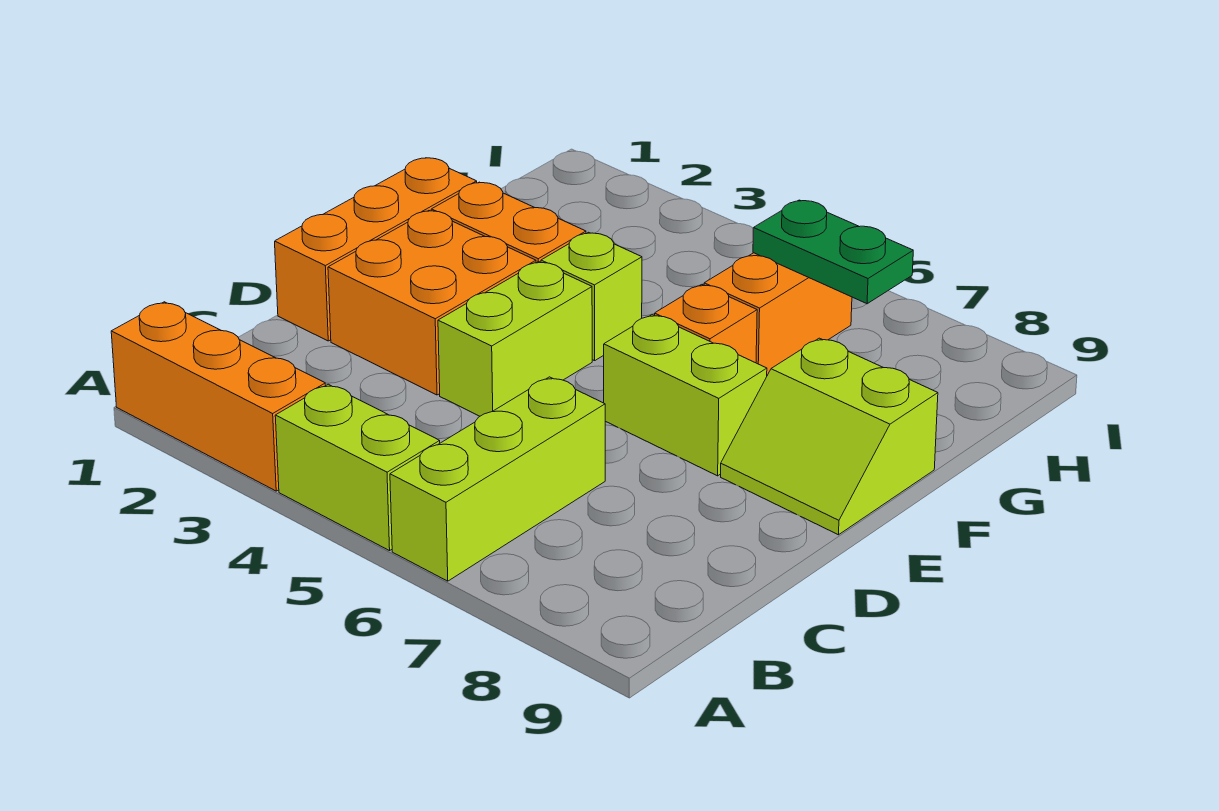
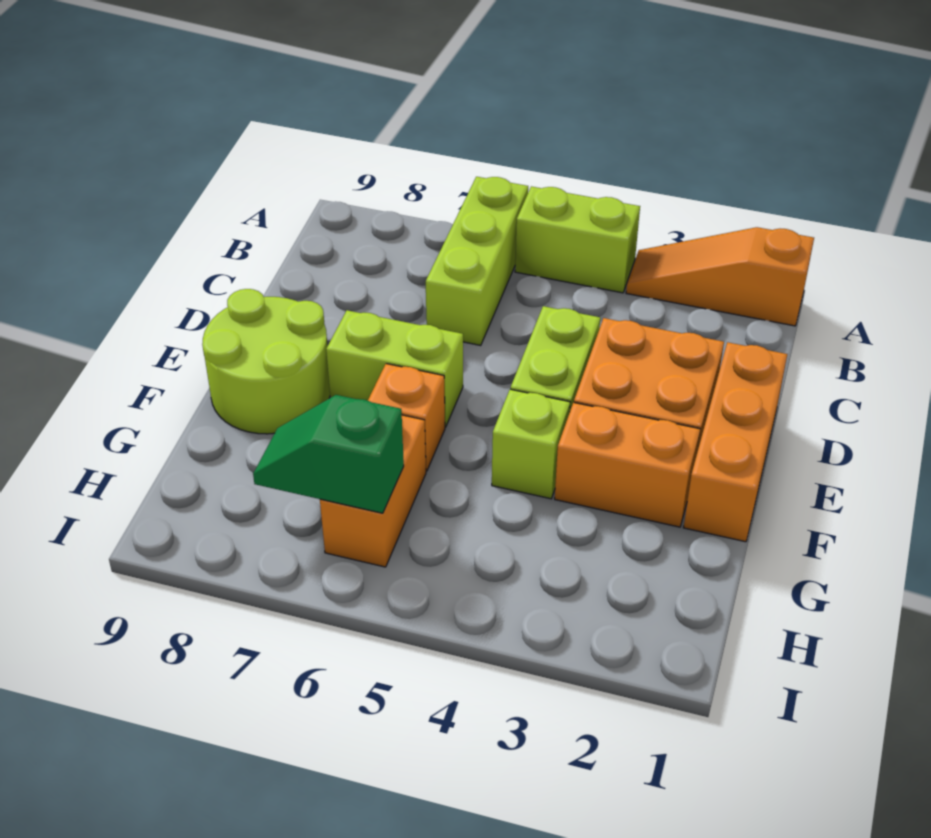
orange 1x3 brick [111,302,326,491] -> orange 1x3 slope [626,227,814,326]
lime 2x2 slope [721,338,938,535] -> lime 2x2 round brick [202,289,330,434]
green 1x2 plate [753,200,913,304] -> green 1x2 slope [253,395,404,513]

